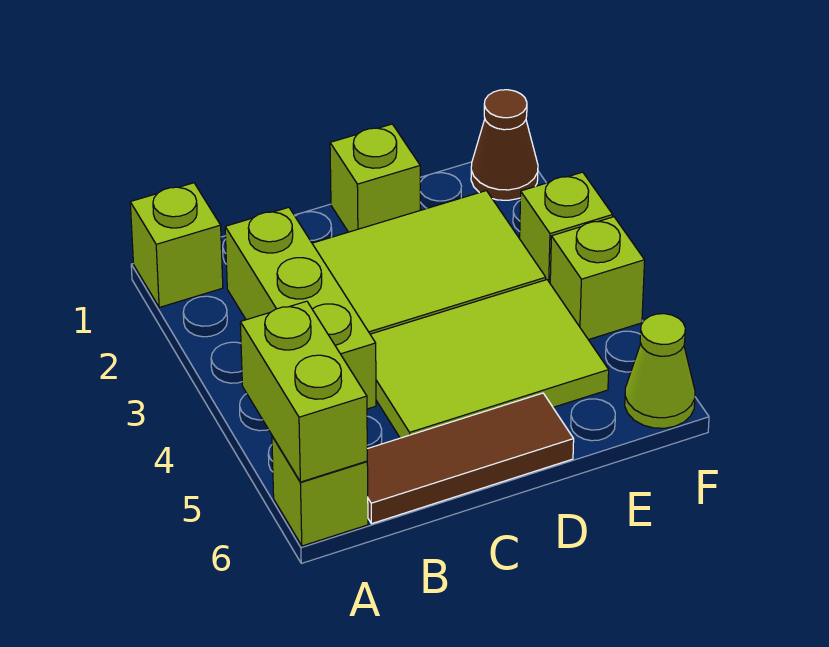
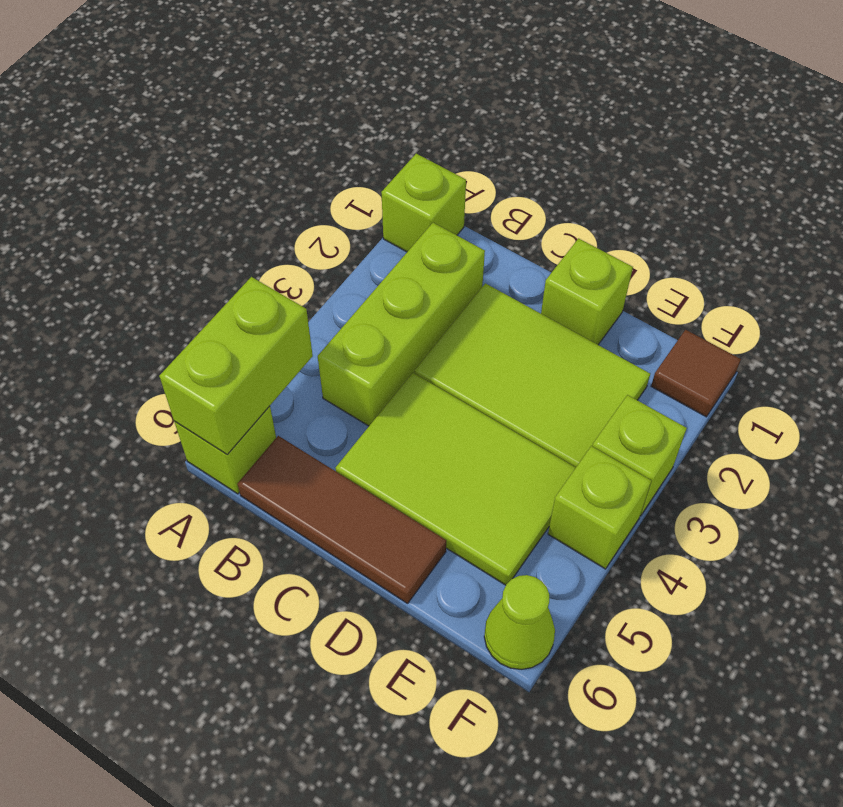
brown 1x1 cone [471,90,538,200] -> brown 1x1 tile [651,330,741,417]

